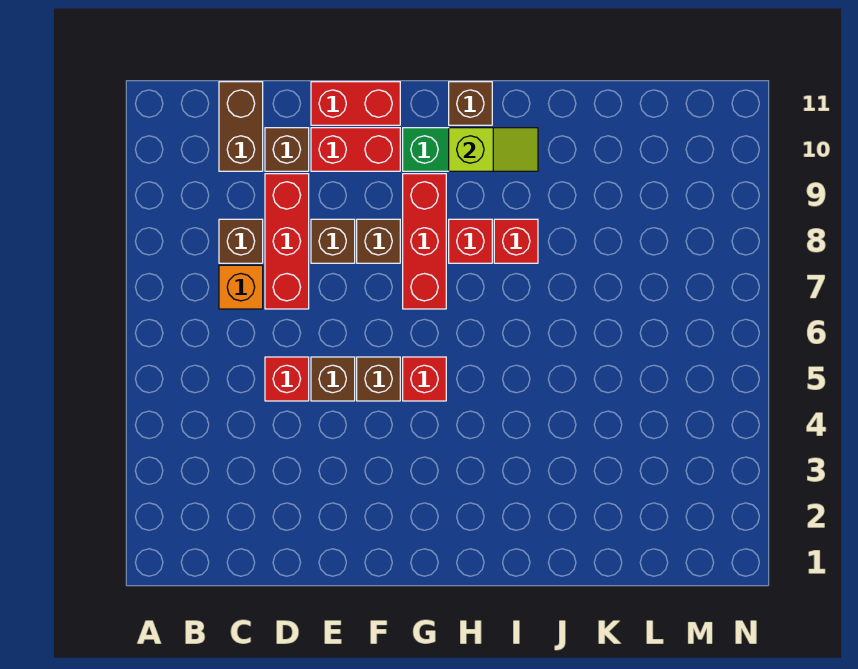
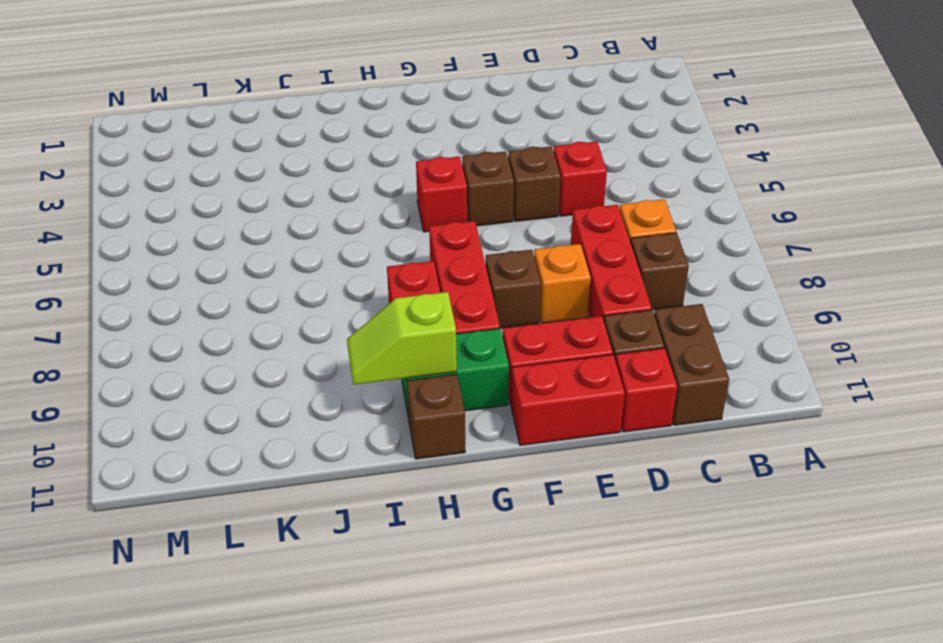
brown 1x1 brick [311,219,355,263] -> orange 1x1 brick [534,244,591,323]
red 1x1 brick [494,219,538,263] -> red 1x1 brick moved to [615,348,677,432]

